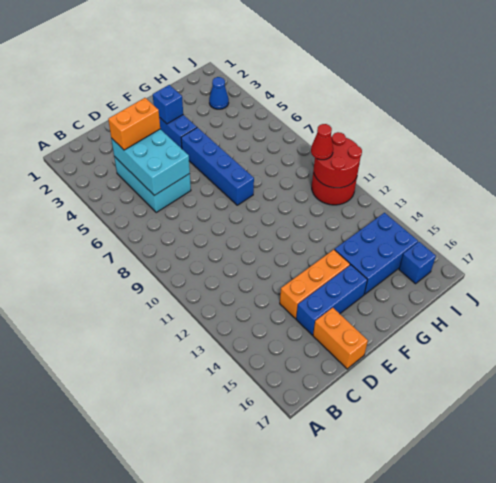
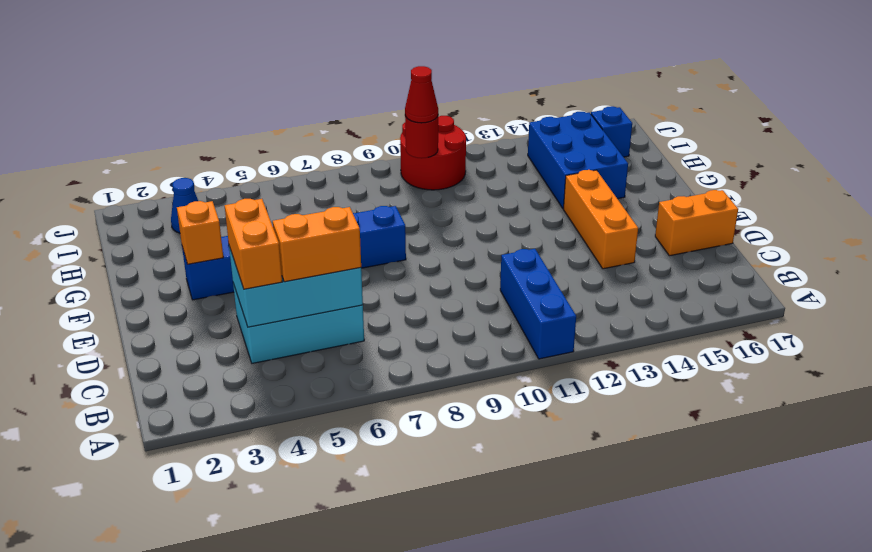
none -> orange 1x2 brick [273,207,361,282]
blue 1x3 brick [296,265,367,335] -> blue 1x3 brick moved to [500,249,576,359]
blue 1x1 brick [153,85,183,124] -> orange 1x1 brick [177,201,223,264]
red 2x2 round brick [314,132,362,188] -> red 1x1 round brick [405,116,438,158]

